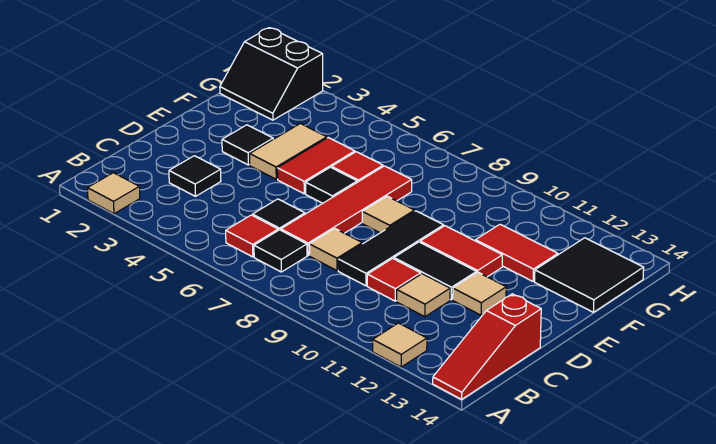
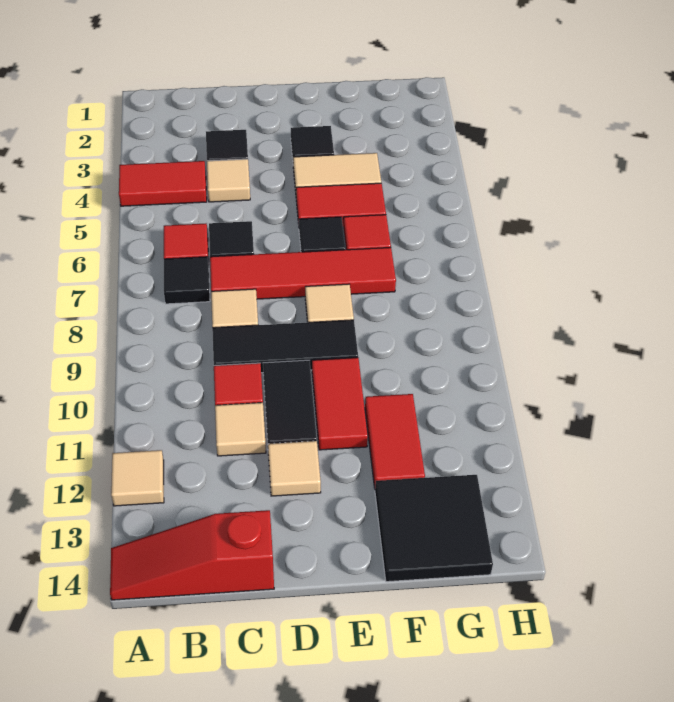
tan 1x1 tile [88,173,140,214] -> tan 1x1 tile moved to [207,159,250,202]
none -> red 1x2 tile [119,161,207,206]
black 2x2 slope [220,28,323,120] -> none

